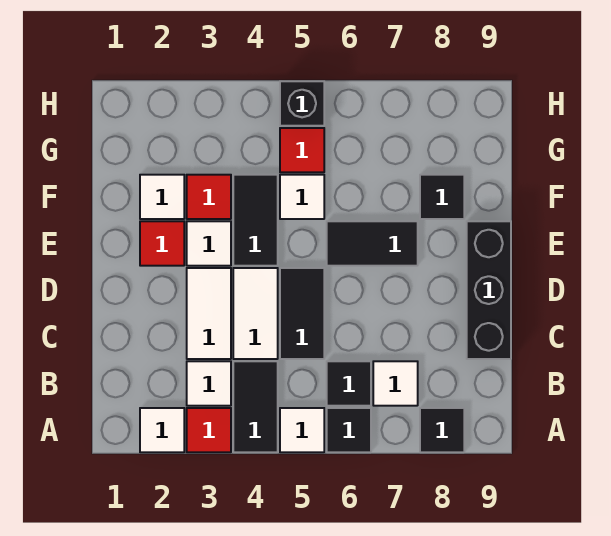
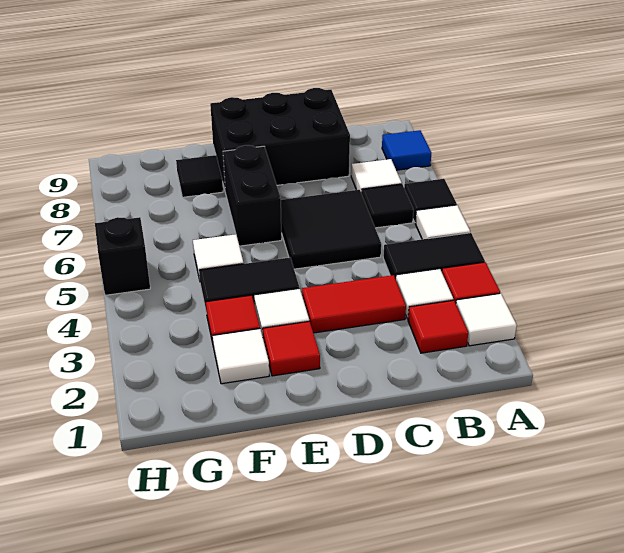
black 1x1 tile [420,408,464,452] -> blue 1x1 tile [382,130,431,170]
white 1x2 tile [187,268,231,359] -> red 1x2 tile [302,275,406,333]
white 1x2 tile [233,268,278,359] -> none
black 1x2 tile [280,268,324,359] -> black 2x2 tile [281,190,381,269]
black 1x3 brick [467,221,511,359] -> black 2x3 brick [210,88,350,189]
black 1x2 tile [327,221,418,266] -> black 1x2 brick [223,145,282,246]
red 1x1 tile [280,128,324,172] -> red 1x1 tile moved to [408,300,468,353]

